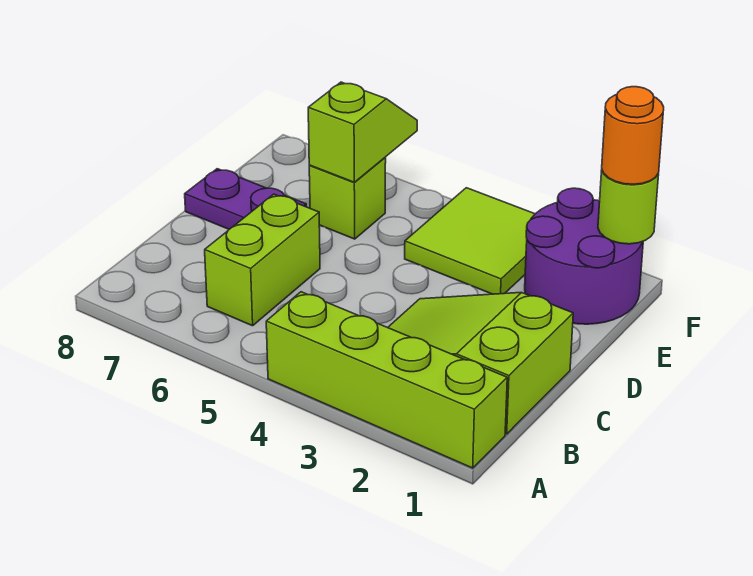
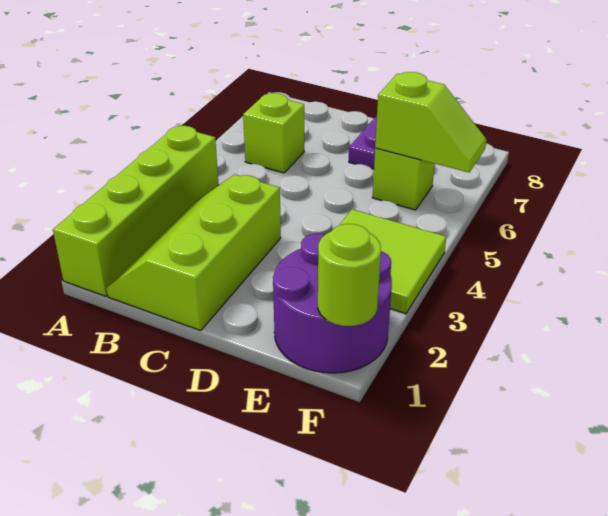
lime 2x3 slope [388,293,573,434] -> lime 2x3 slope turned to [107,174,281,331]
lime 1x2 brick [205,194,320,326] -> lime 1x1 brick [243,93,304,173]
orange 1x1 round brick [602,87,664,184] -> none

